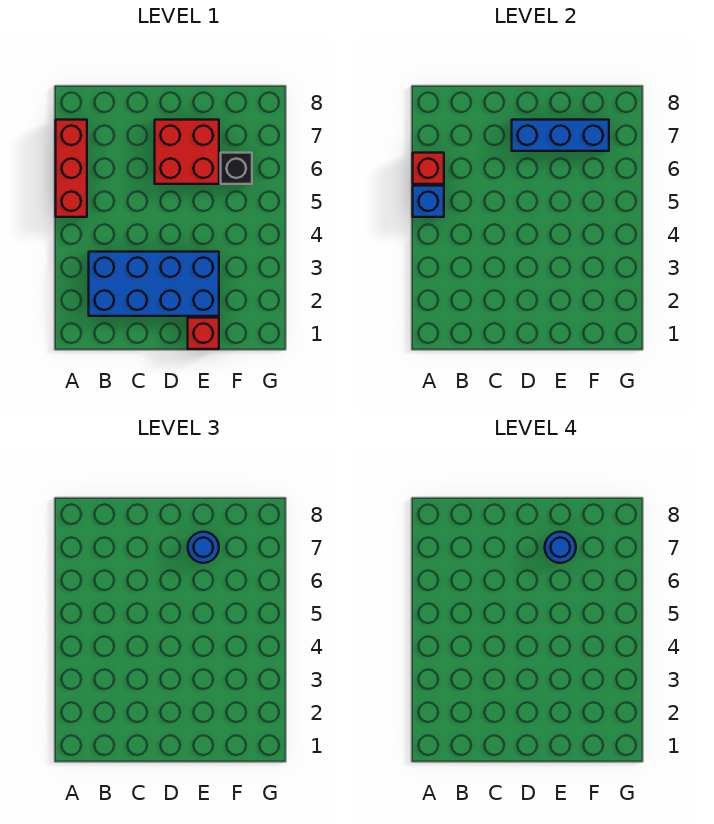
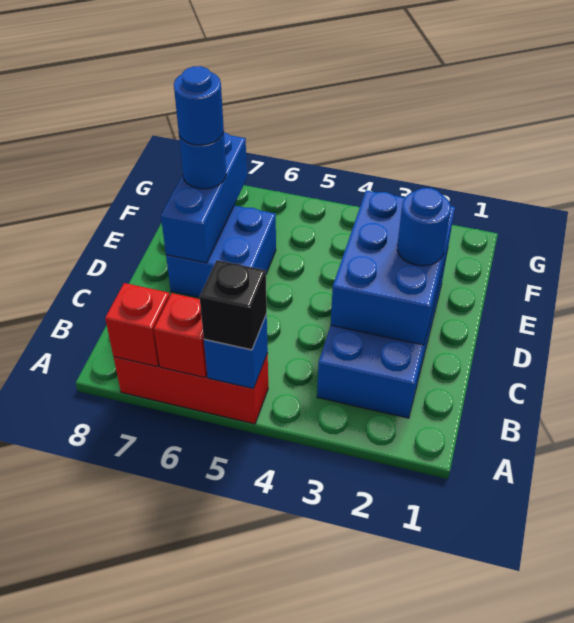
none -> blue 2x3 brick [331,190,455,345]
none -> blue 1x1 round brick [397,188,451,266]
red 2x2 brick [155,120,219,184] -> blue 2x2 brick [166,205,276,298]
red 1x1 brick [188,318,219,349] -> red 1x1 brick moved to [105,283,170,367]
black 1x1 brick [221,153,252,184] -> black 1x1 brick moved to [200,260,267,350]

